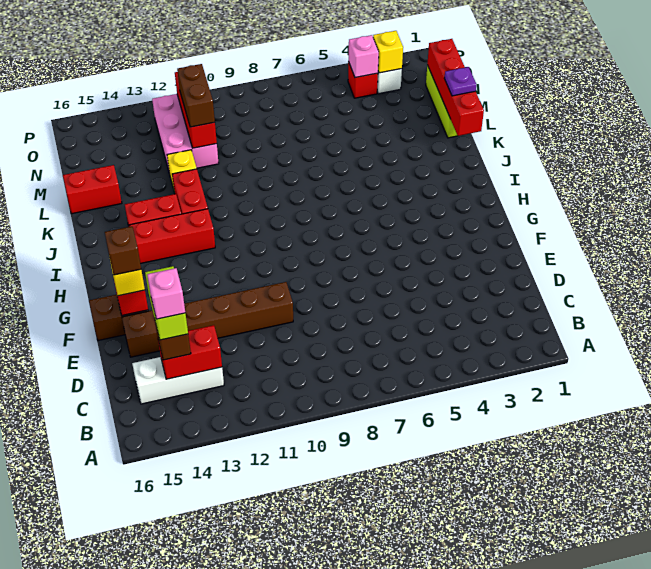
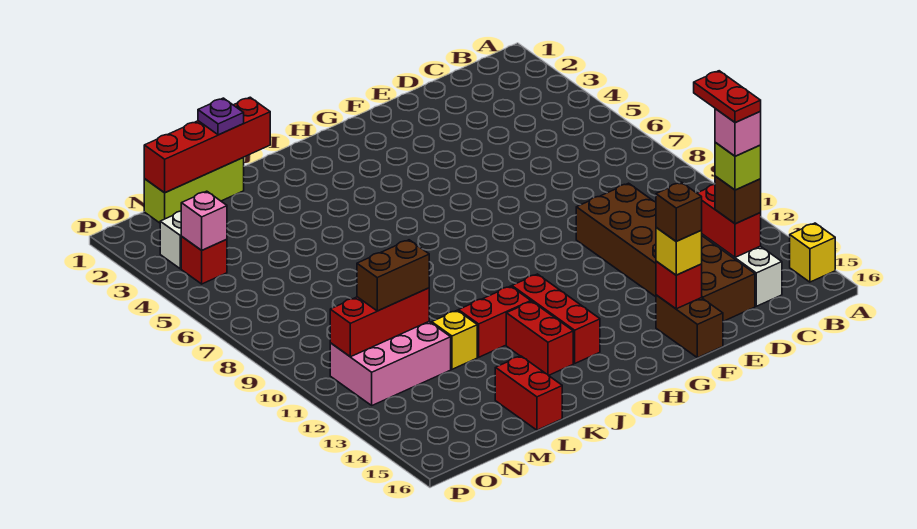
none -> red 1x2 plate [694,71,761,123]
lime 1x2 brick [145,266,188,340] -> lime 1x1 brick [715,142,761,190]
brown 1x6 brick [122,282,293,357] -> brown 2x6 brick [576,183,755,321]
yellow 1x1 brick [373,31,403,73] -> yellow 1x1 brick moved to [790,223,835,282]

